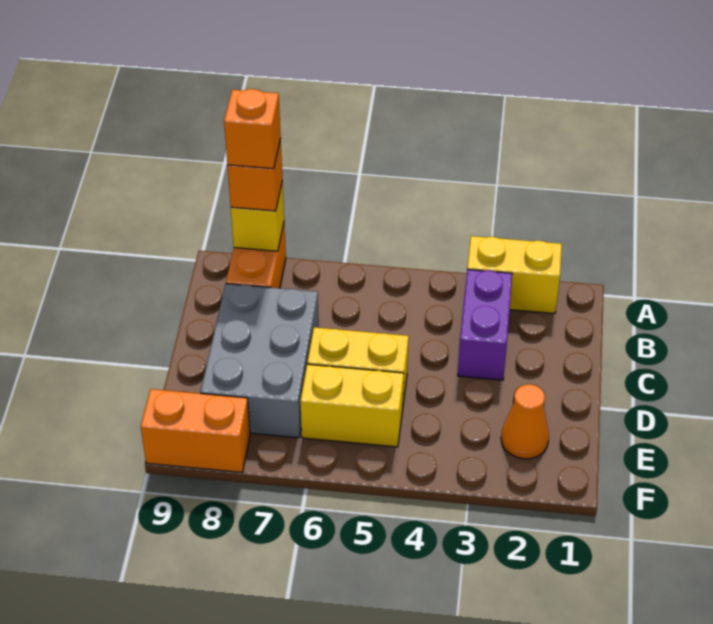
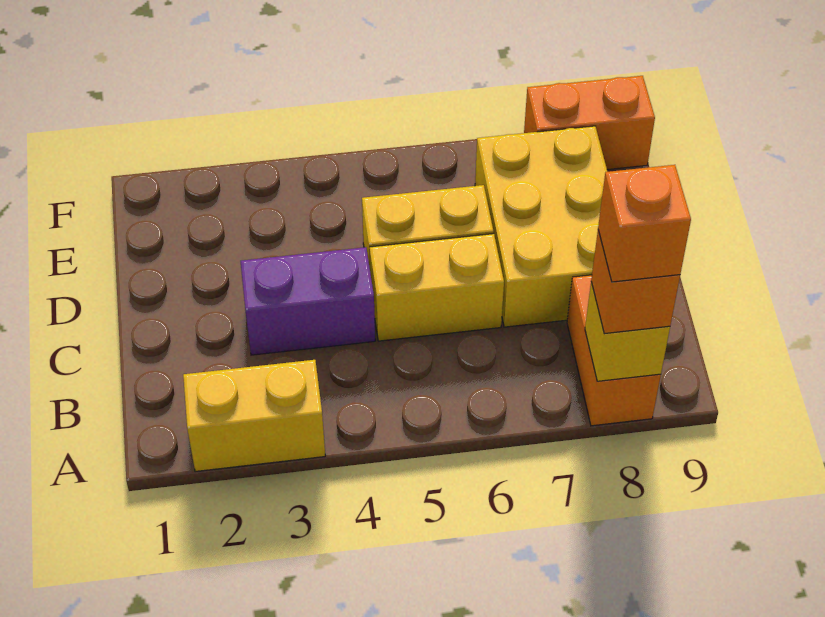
purple 1x2 brick [458,269,512,380] -> purple 1x2 brick turned to [241,247,375,355]
grey 2x3 brick [200,284,319,438] -> yellow 2x3 brick [475,126,607,327]
orange 1x1 cone [501,384,549,459] -> none
yellow 1x2 brick [300,364,404,447] -> yellow 1x2 brick moved to [370,234,504,341]

